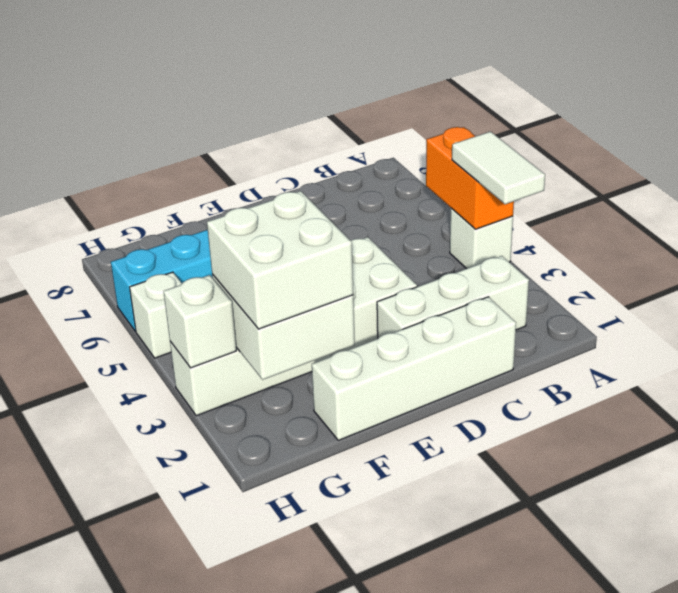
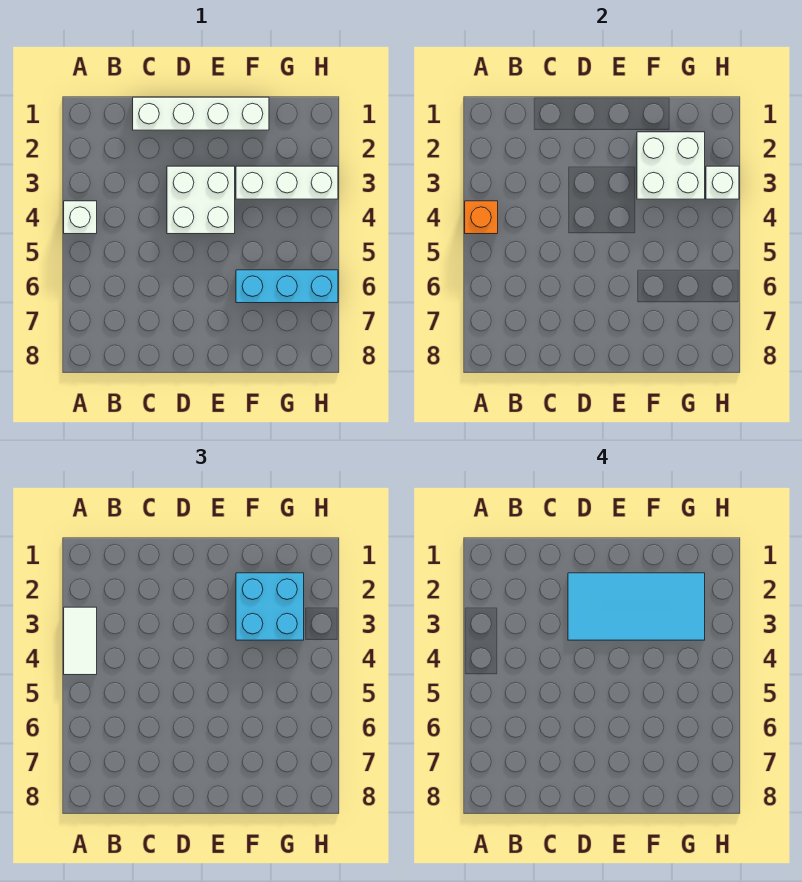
orange 1x2 brick [426,127,514,229] -> orange 1x1 brick [465,201,498,234]
white 1x3 brick [377,256,529,338] -> none
none -> cyan 2x4 tile [568,573,705,640]
white 2x2 brick [207,191,353,329] -> cyan 2x2 brick [236,573,304,640]
white 1x1 brick [130,272,182,358] -> none

